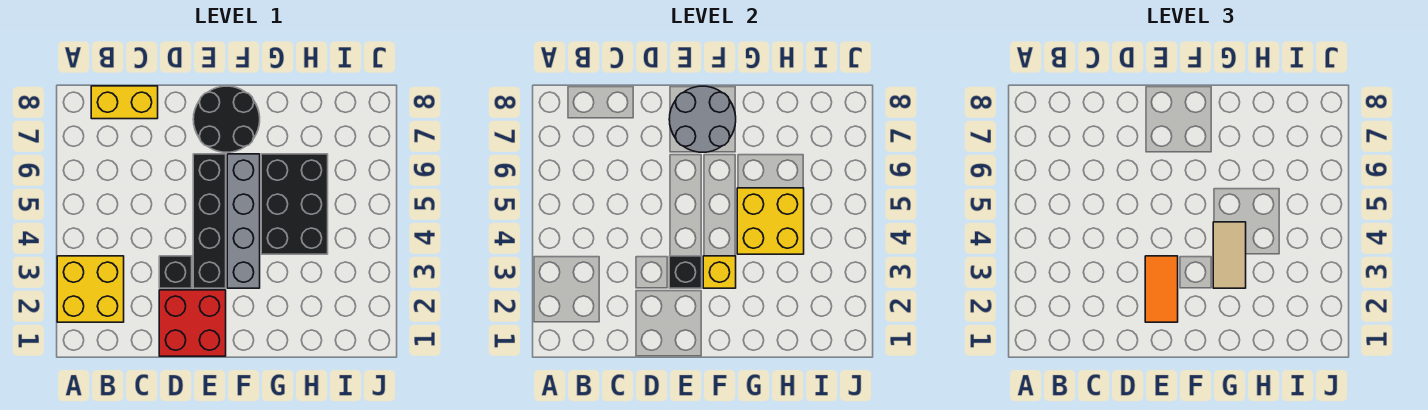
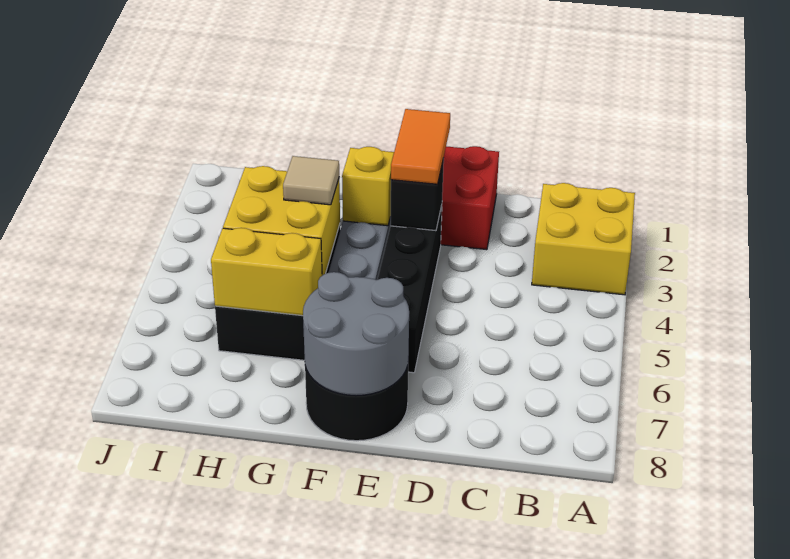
yellow 1x2 brick [91,86,158,119] -> yellow 1x2 brick moved to [211,228,322,316]
black 1x1 brick [159,256,192,288] -> none
tan 1x2 tile [1213,222,1246,288] -> tan 1x1 tile [283,156,339,205]

